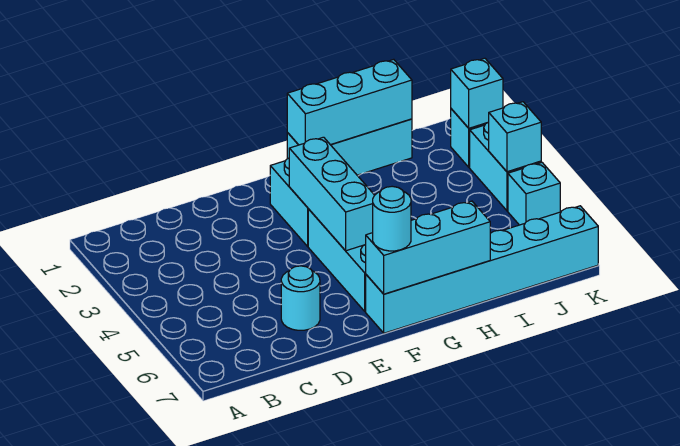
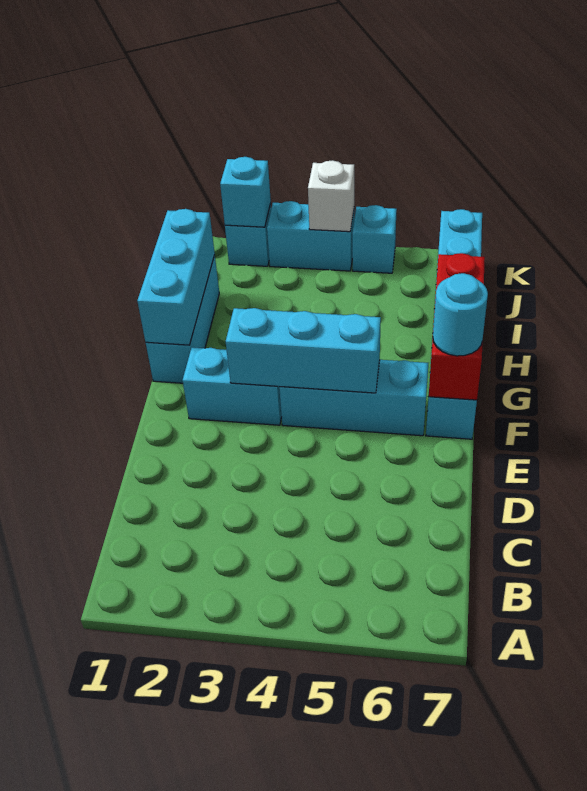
cyan 1x1 round brick [281,266,320,330] -> none
cyan 1x3 brick [366,201,490,294] -> red 1x3 brick [429,253,485,400]
cyan 1x1 brick [489,102,541,172] -> white 1x1 brick [308,160,354,232]

